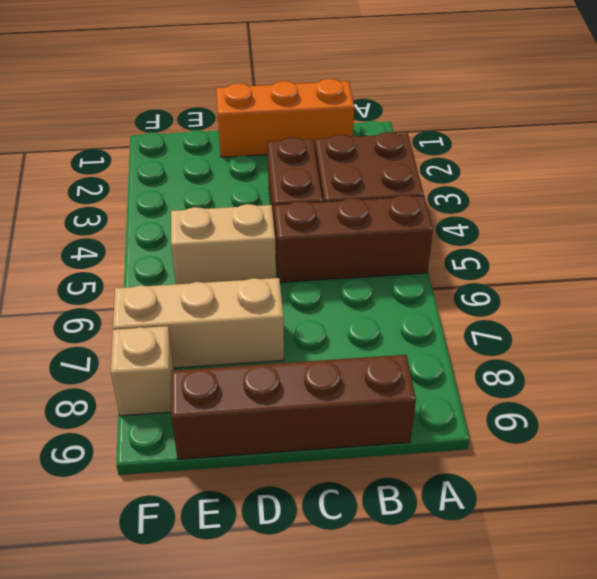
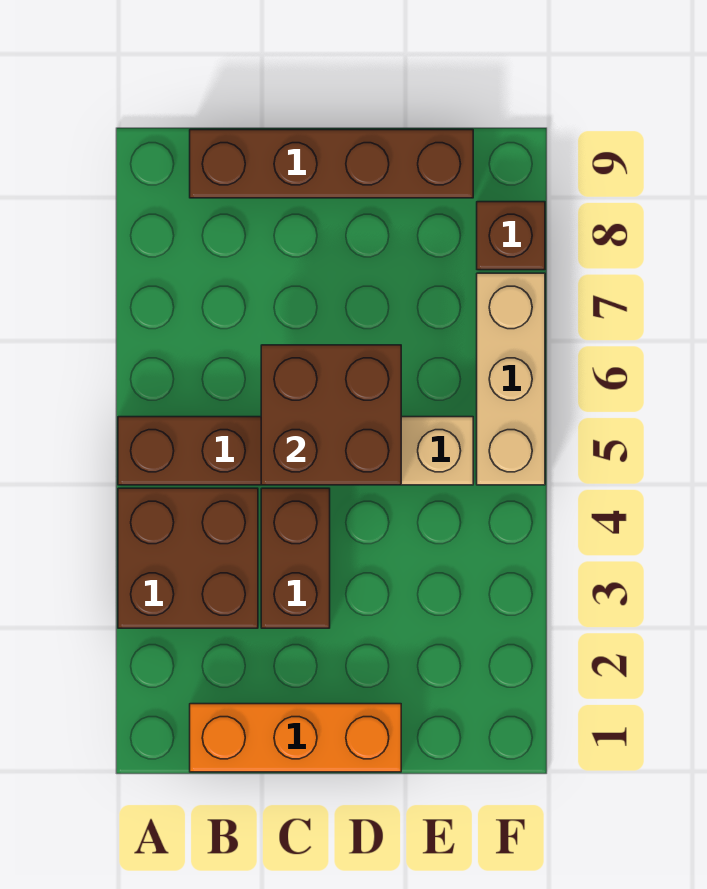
none -> brown 2x2 brick [261,345,401,485]
tan 1x3 brick [113,278,284,368] -> tan 1x3 brick turned to [477,273,545,485]
tan 1x1 brick [111,326,174,416] -> brown 1x1 brick [477,202,545,270]

